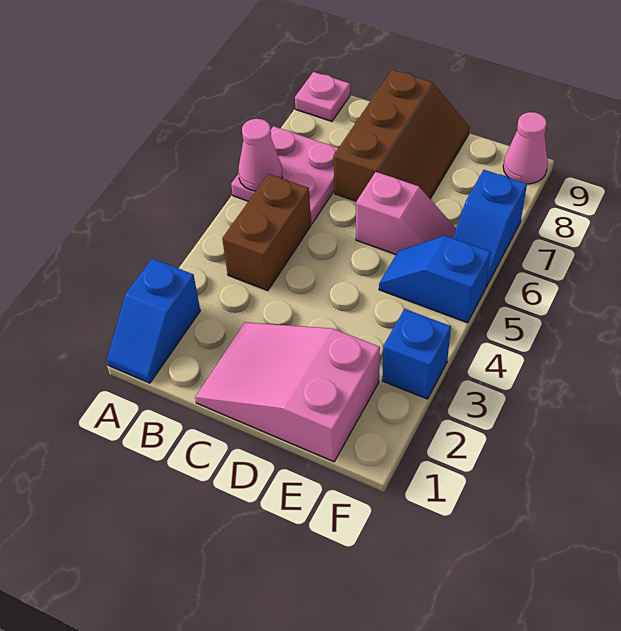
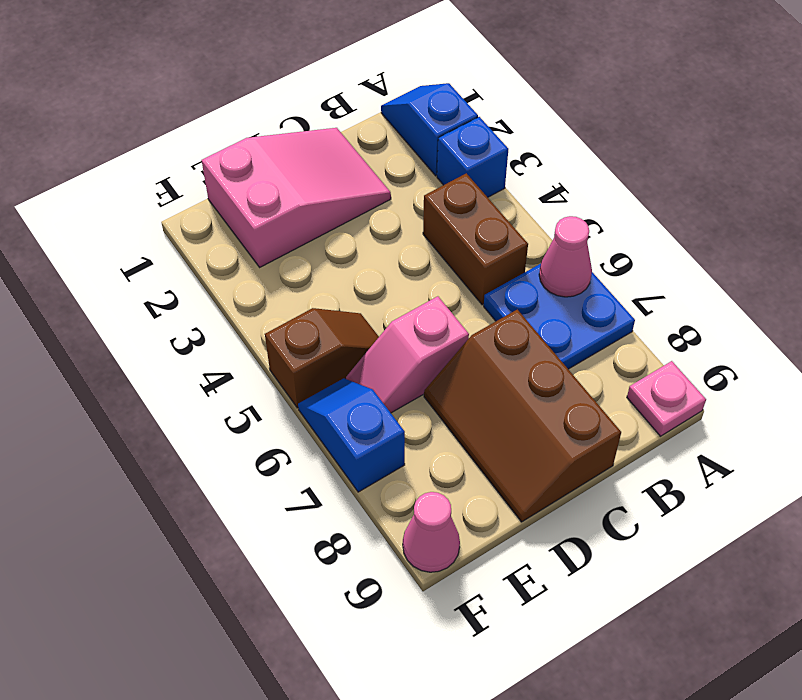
pink 2x2 plate [231,126,338,224] -> blue 2x2 plate [484,264,635,369]
blue 1x2 slope [379,236,491,323] -> brown 1x2 slope [265,308,379,408]
blue 1x1 brick [382,309,451,399] -> blue 1x1 brick moved to [437,117,508,197]

